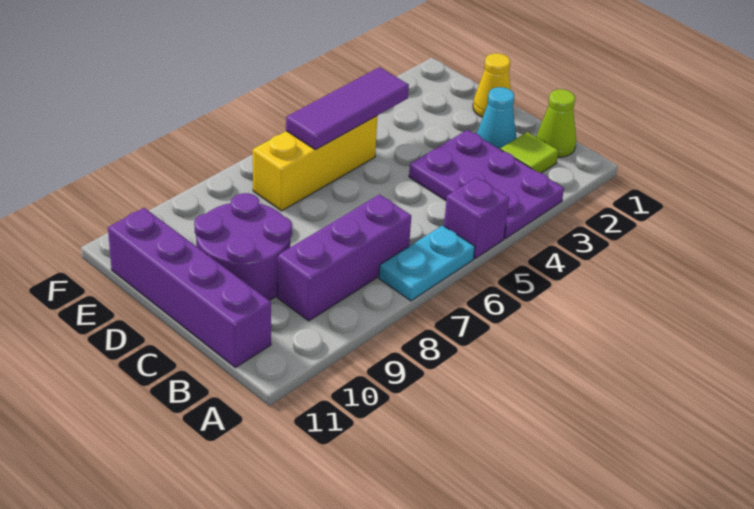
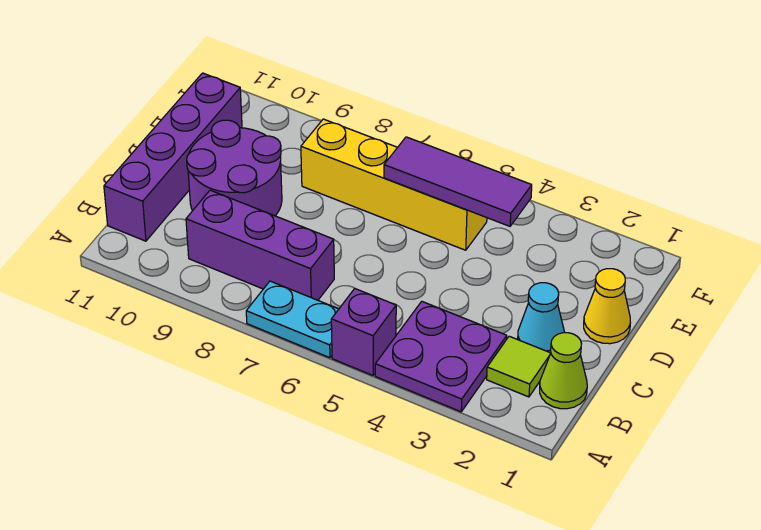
purple 2x3 plate [409,130,564,239] -> purple 2x2 plate [375,302,507,412]
yellow 1x3 brick [253,116,377,211] -> yellow 1x4 brick [301,119,487,250]

